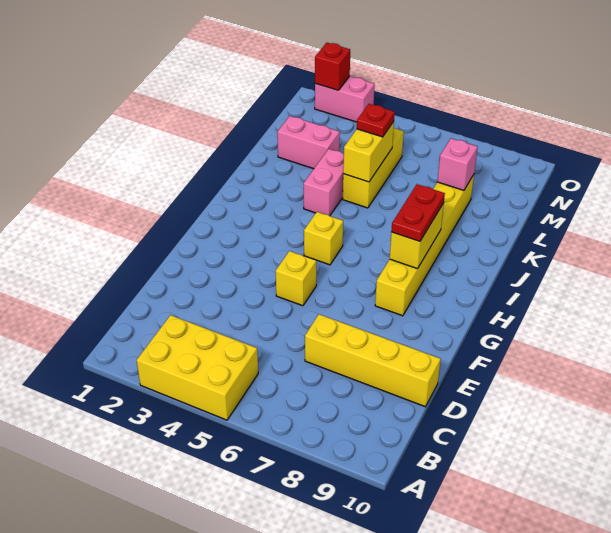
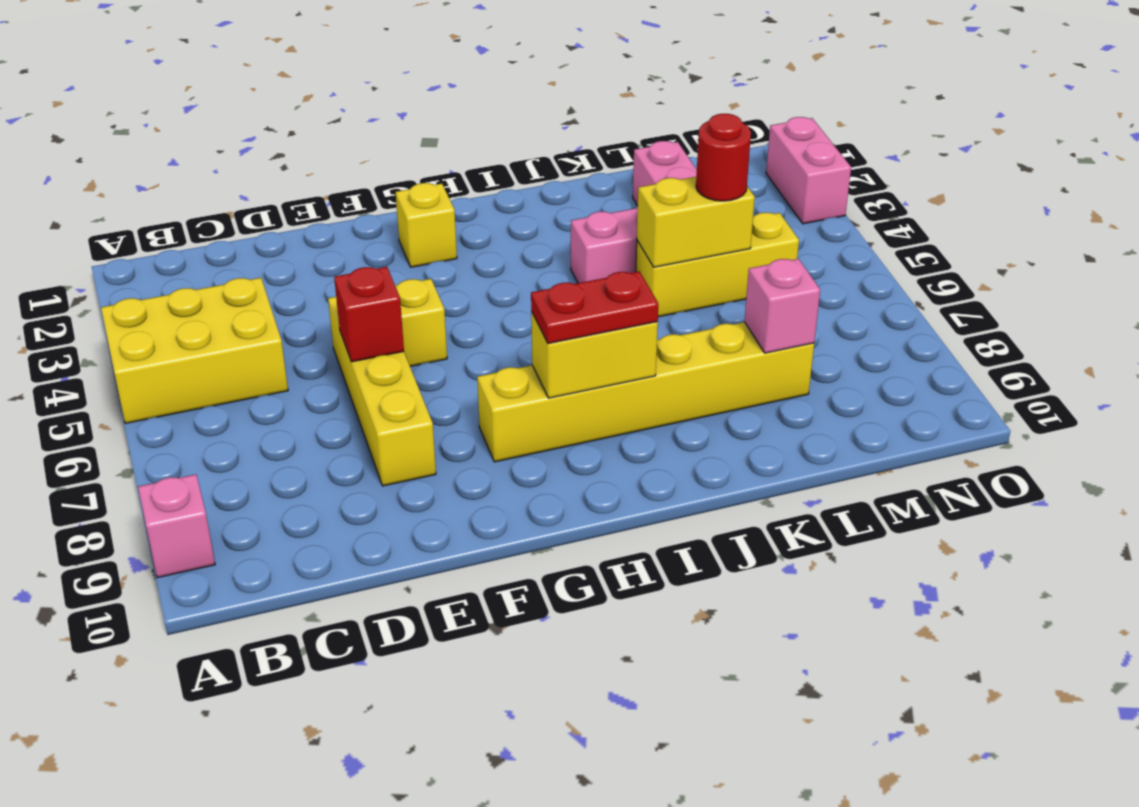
yellow 2x3 brick [137,315,258,420] -> yellow 2x3 brick turned to [101,278,288,423]
none -> pink 1x1 brick [138,474,215,578]
yellow 1x4 brick [305,314,441,407] -> yellow 1x4 brick moved to [328,297,436,486]
yellow 1x1 brick [304,212,343,265] -> yellow 1x1 brick moved to [396,183,457,267]
red 1x1 plate [357,104,395,137] -> red 1x1 round brick [696,114,751,201]
red 1x1 brick [315,43,350,90] -> red 1x1 brick moved to [334,267,404,362]

